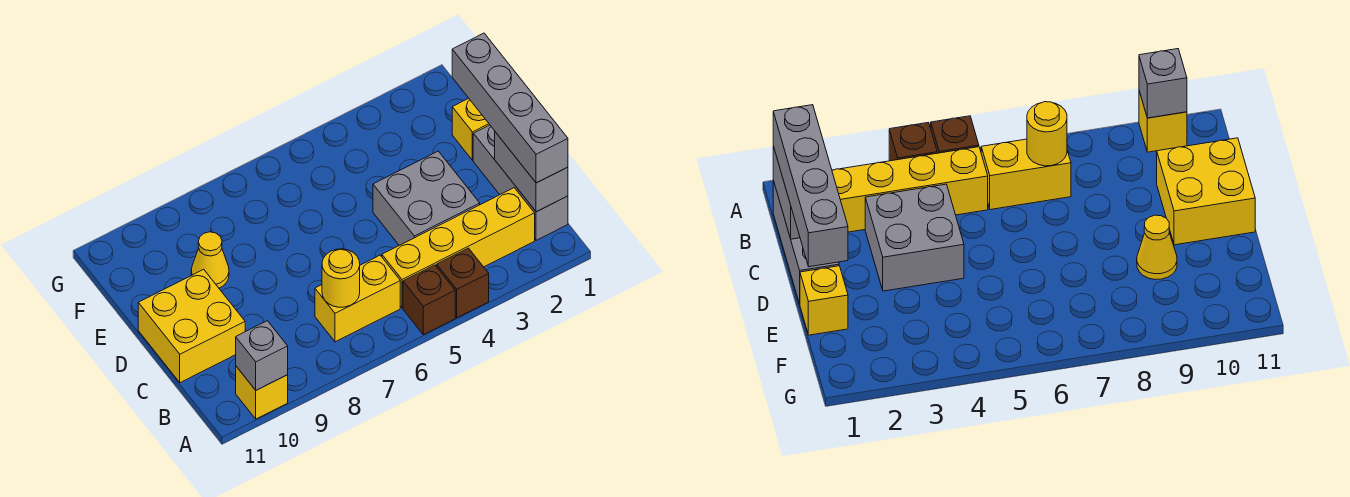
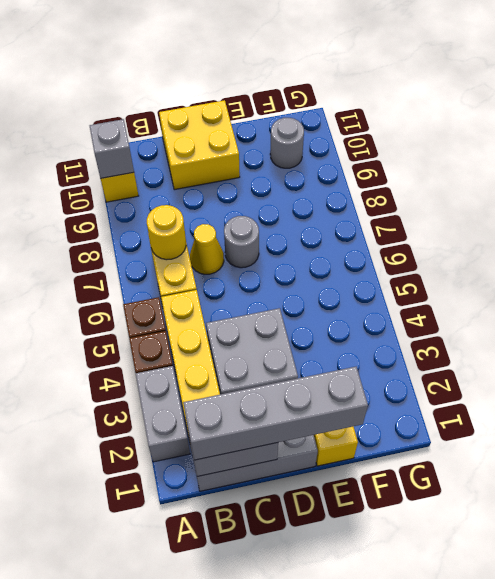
none -> grey 1x2 brick [136,366,190,462]
none -> grey 1x1 round brick [224,216,259,268]
yellow 1x1 cone [191,232,229,288] -> yellow 1x1 cone moved to [190,224,224,274]
none -> grey 1x1 round brick [270,118,304,168]

